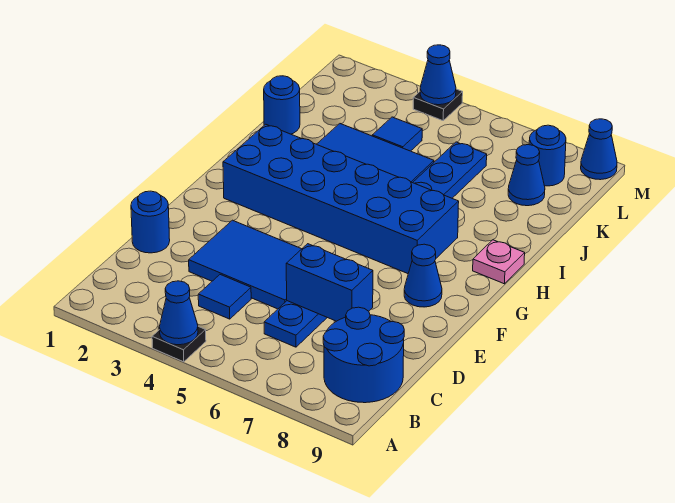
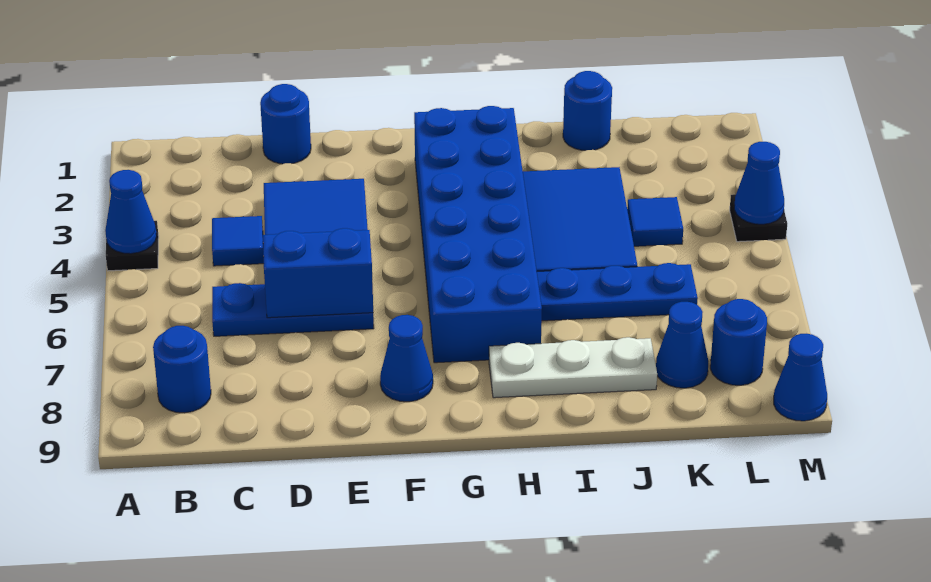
blue 2x2 round brick [323,307,404,403] -> blue 1x1 round brick [153,326,211,413]
blue 1x2 brick [286,244,373,321] -> blue 1x2 brick turned to [263,228,373,318]
none -> white 1x3 plate [489,337,657,398]
pink 1x1 plate [473,240,525,284] -> none

